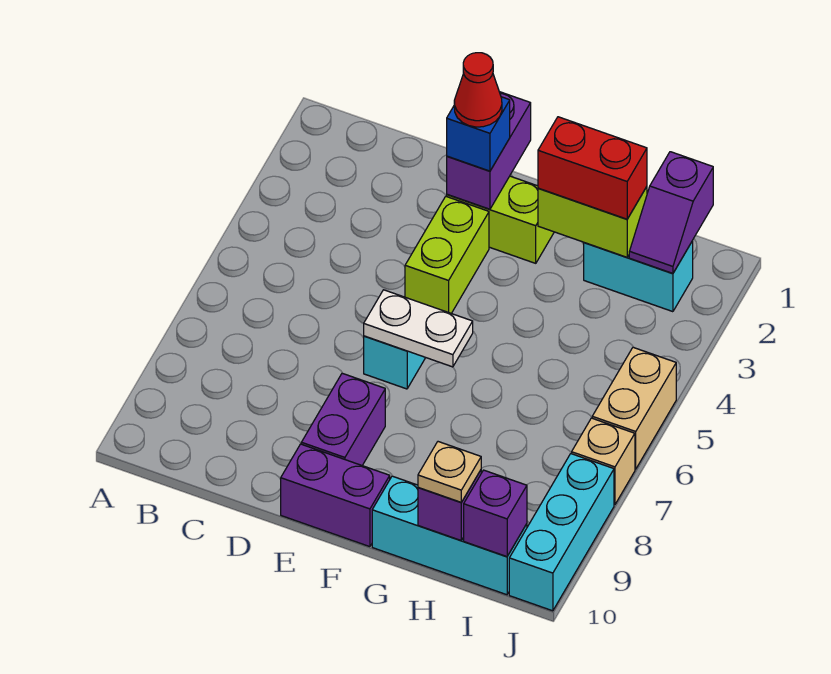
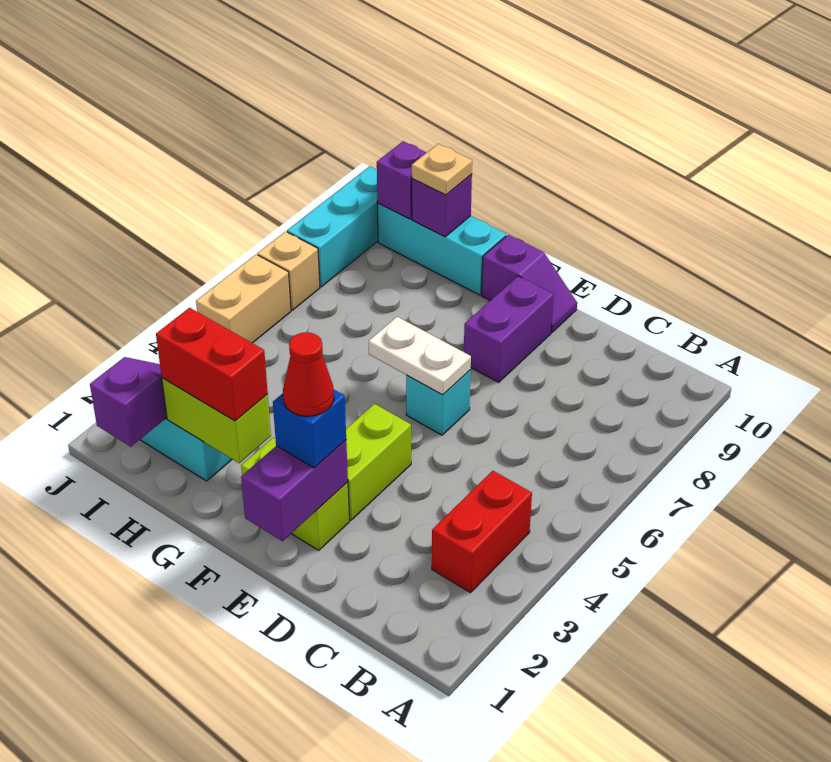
none -> red 1x2 brick [432,471,532,593]
purple 1x2 brick [281,444,390,547] -> purple 1x2 slope [482,235,577,332]

